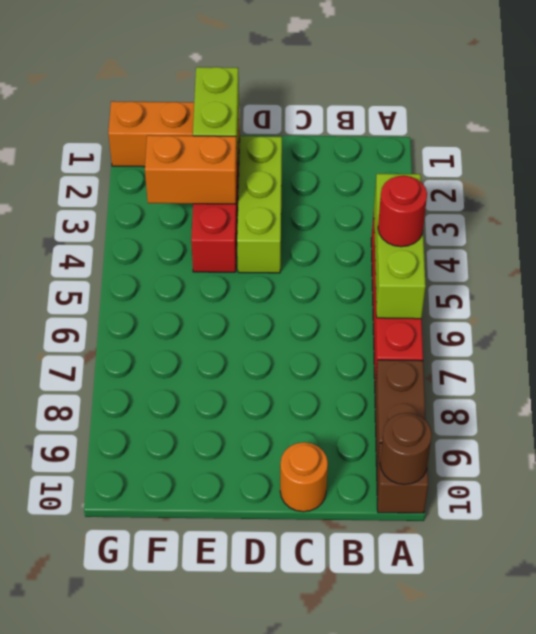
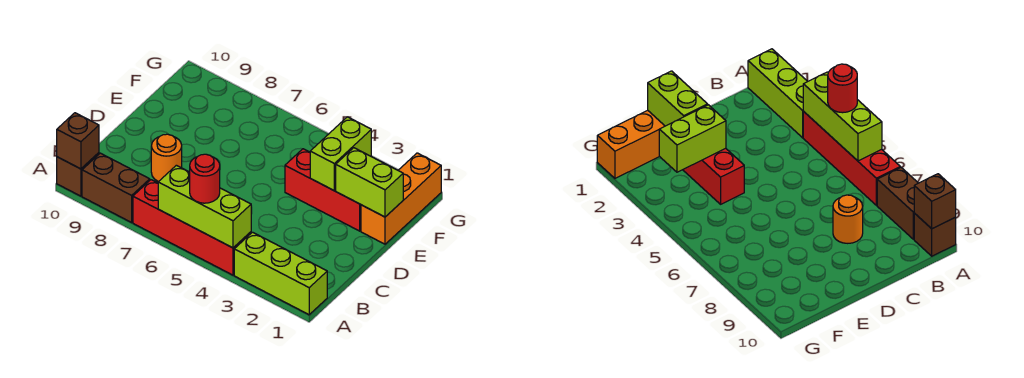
brown 1x1 round brick [380,413,432,485] -> brown 1x1 brick [57,113,99,169]
orange 1x1 round brick [280,442,328,512] -> orange 1x1 round brick moved to [151,134,182,182]
lime 1x3 brick [237,136,282,273] -> lime 1x3 brick moved to [234,232,327,315]
orange 1x2 brick [145,135,237,204] -> lime 1x2 brick [310,117,371,190]

